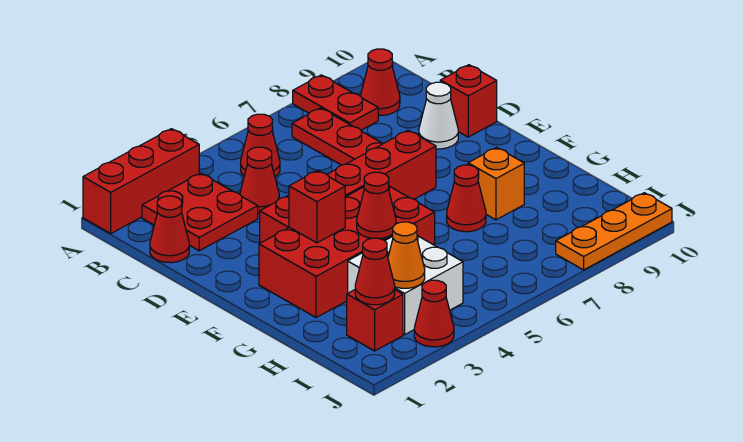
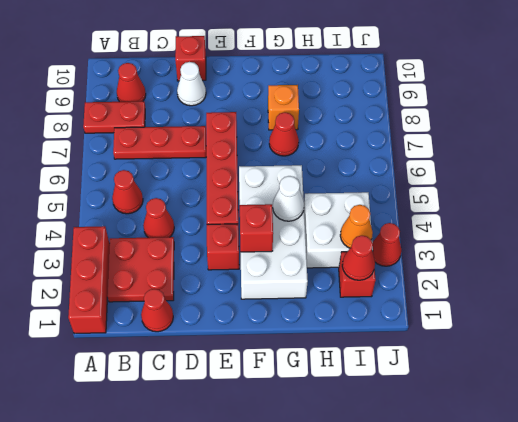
red 2x4 brick [259,186,435,318] -> white 2x4 brick [239,165,308,299]
red 1x1 cone [357,172,396,239] -> white 1x1 cone [273,176,304,221]
orange 1x3 plate [556,193,672,270] -> none

